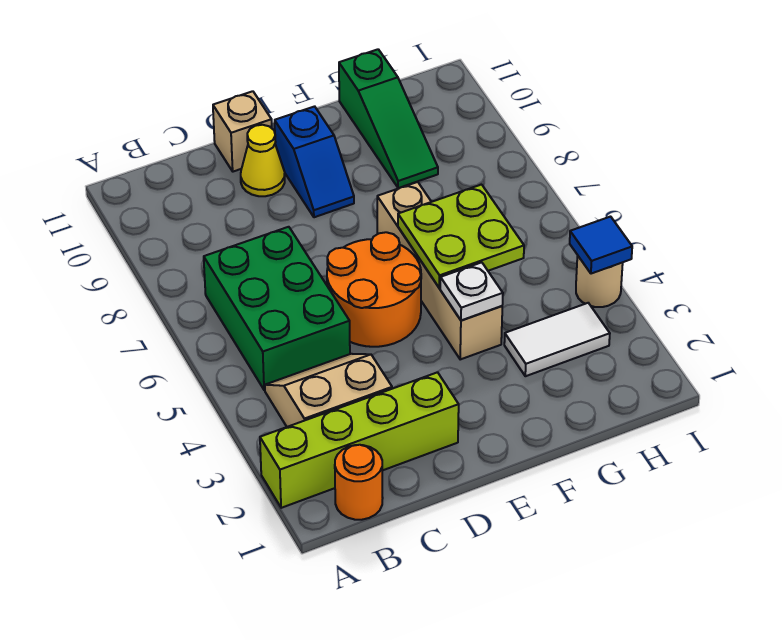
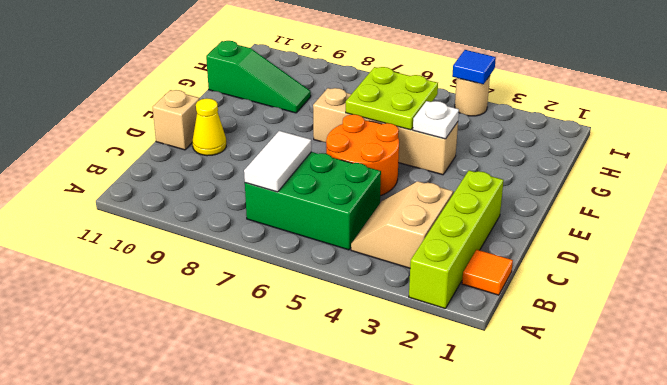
orange 1x1 round brick [335,445,383,520] -> orange 1x1 tile [462,250,513,295]
blue 1x2 slope [275,106,354,217] -> none
white 1x2 tile [504,303,610,376] -> white 1x2 tile moved to [244,131,312,192]

